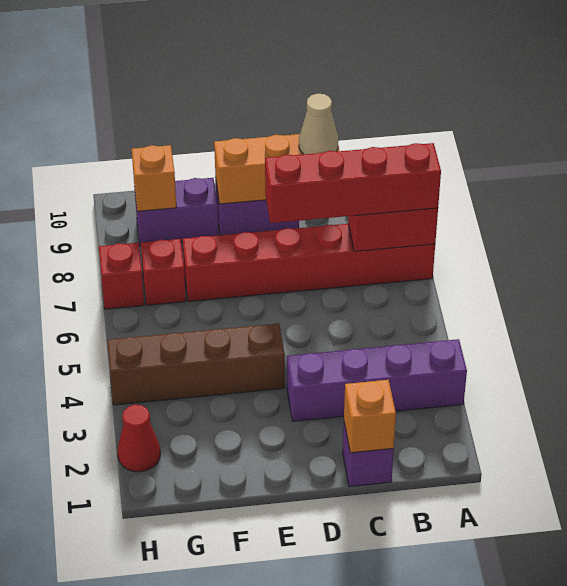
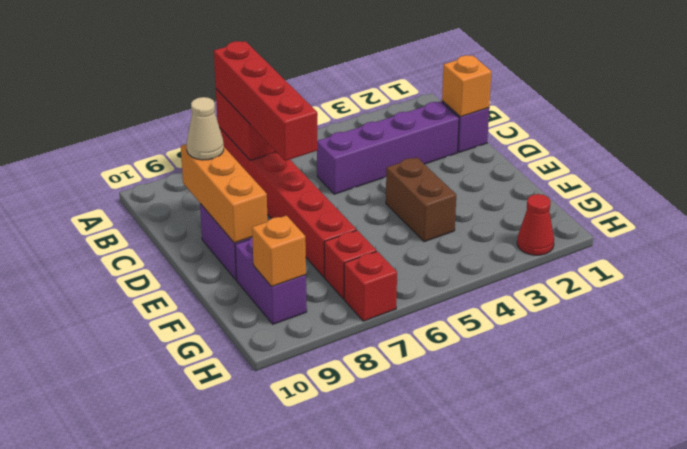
purple 1x4 brick [287,339,467,421] -> purple 1x4 brick turned to [317,101,459,194]
brown 1x4 brick [107,324,285,405] -> brown 1x2 brick [386,157,456,242]

